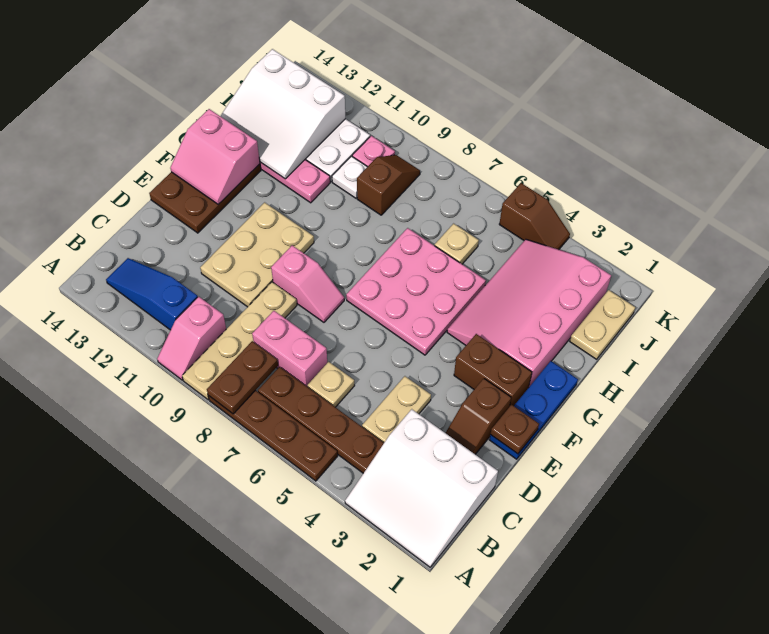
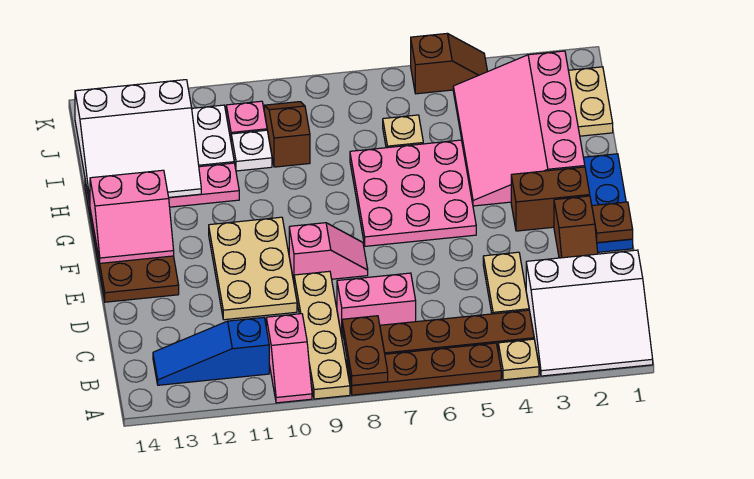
tan 1x1 plate [307,362,355,407] -> tan 1x1 plate moved to [498,339,539,380]

